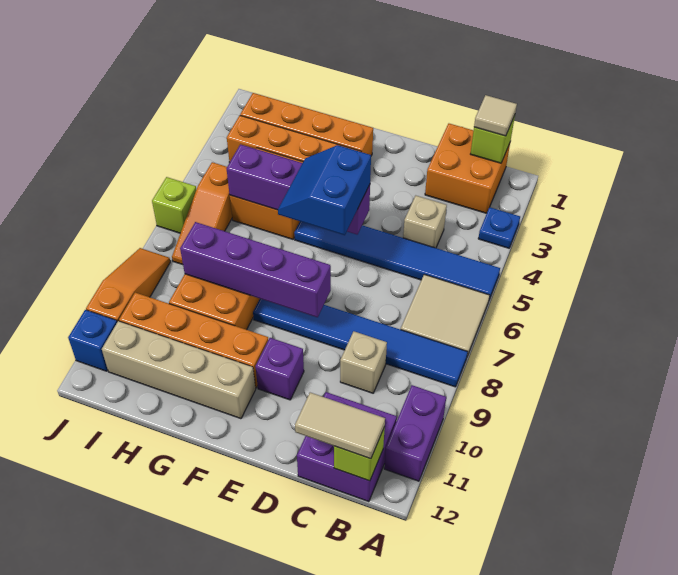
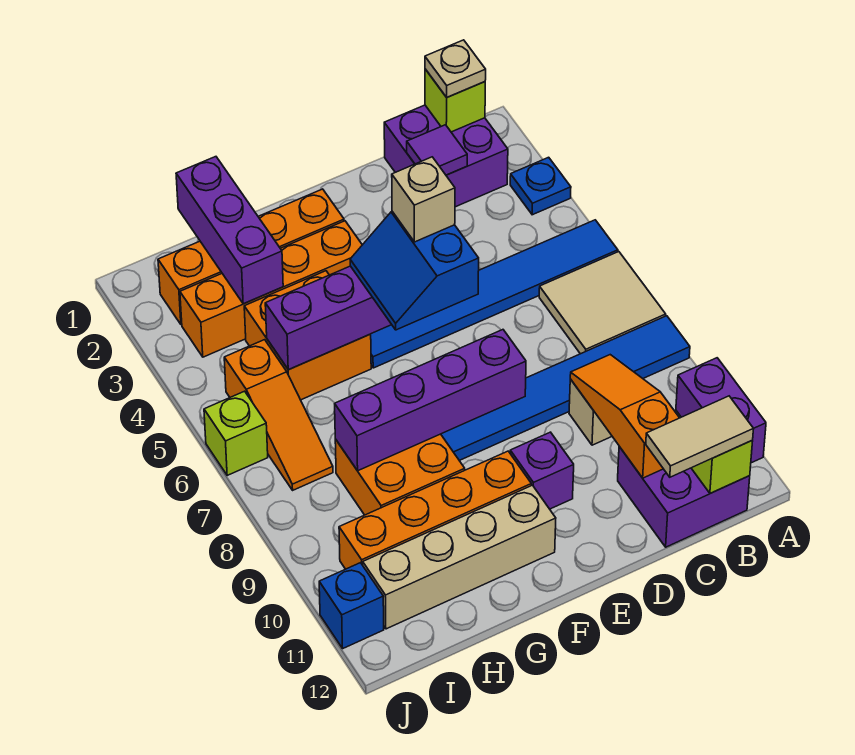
orange 2x2 brick [425,124,510,213] -> purple 2x2 brick [384,105,508,207]
tan 1x1 tile [474,95,517,136] -> tan 1x1 plate [425,40,486,97]
none -> purple 1x1 tile [407,125,467,175]
tan 1x1 brick [403,196,447,248] -> tan 1x1 brick moved to [392,157,455,242]
none -> purple 1x3 brick [176,157,283,304]
orange 1x3 slope [86,248,170,322] -> orange 1x3 slope moved to [570,355,679,478]

